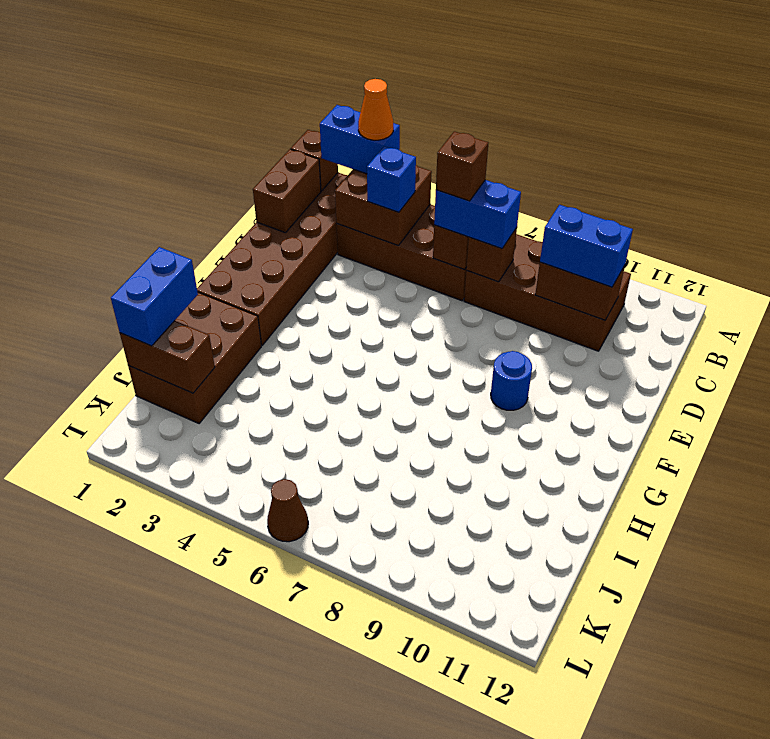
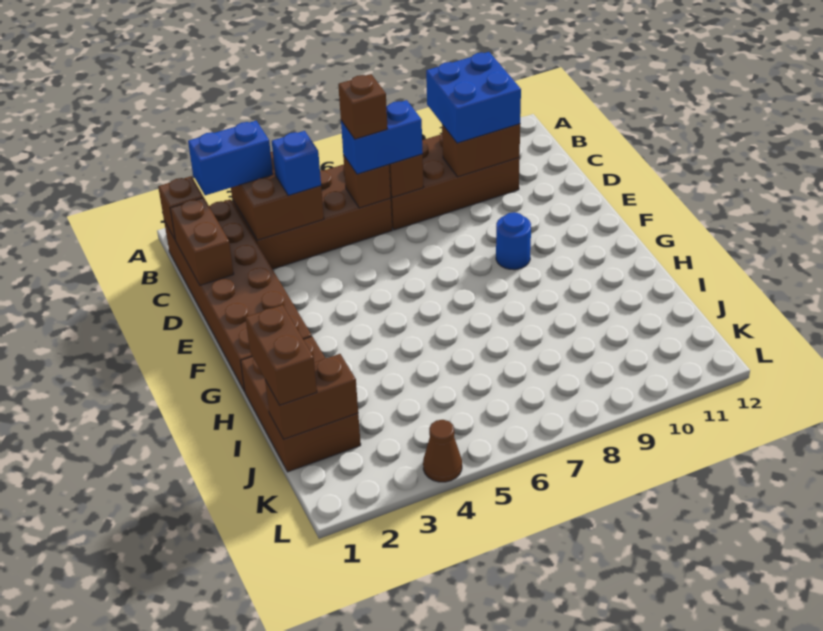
orange 1x1 cone [358,79,393,140] -> none
blue 1x2 brick [540,205,633,287] -> blue 2x2 brick [426,52,521,143]
blue 1x2 brick [111,247,198,346] -> brown 1x2 brick [246,305,317,405]
brown 1x1 cone [267,479,308,542] -> brown 1x1 cone moved to [423,420,462,482]

